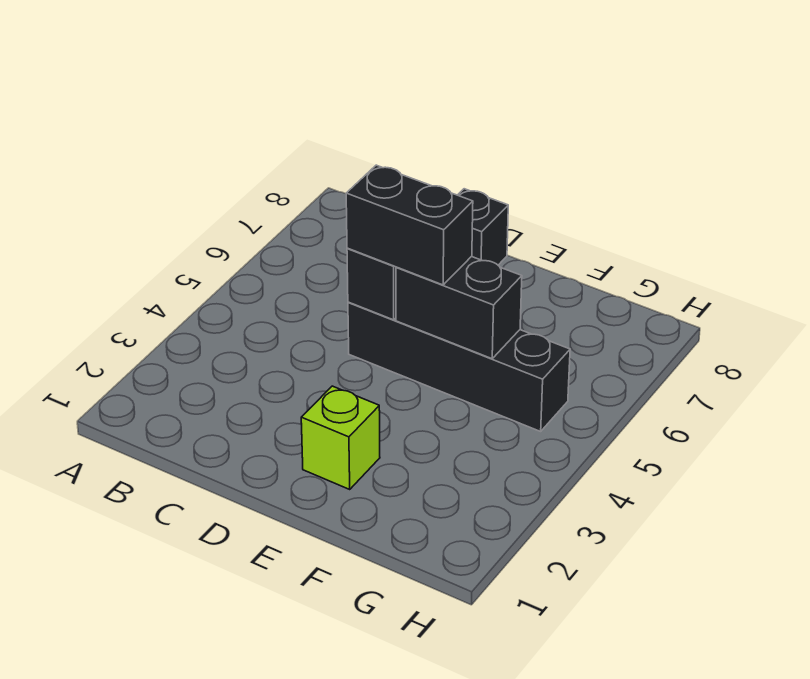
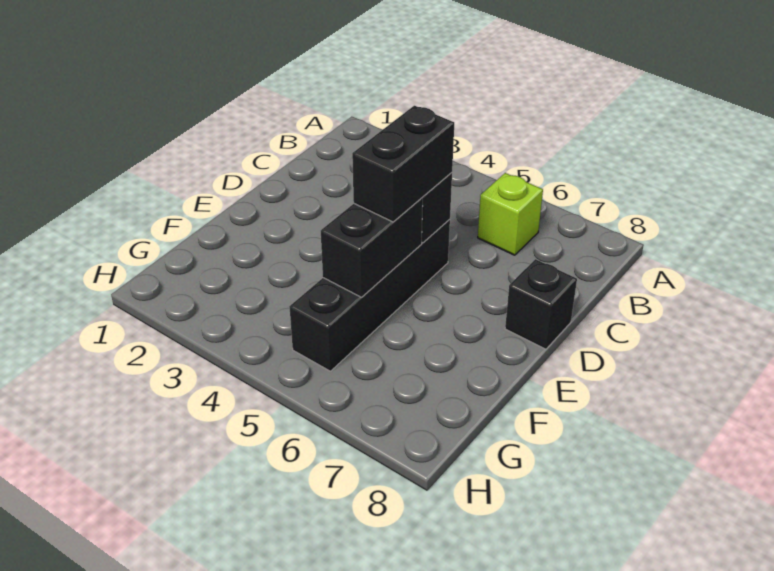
lime 1x1 brick [301,386,380,489] -> lime 1x1 brick moved to [478,173,543,255]

